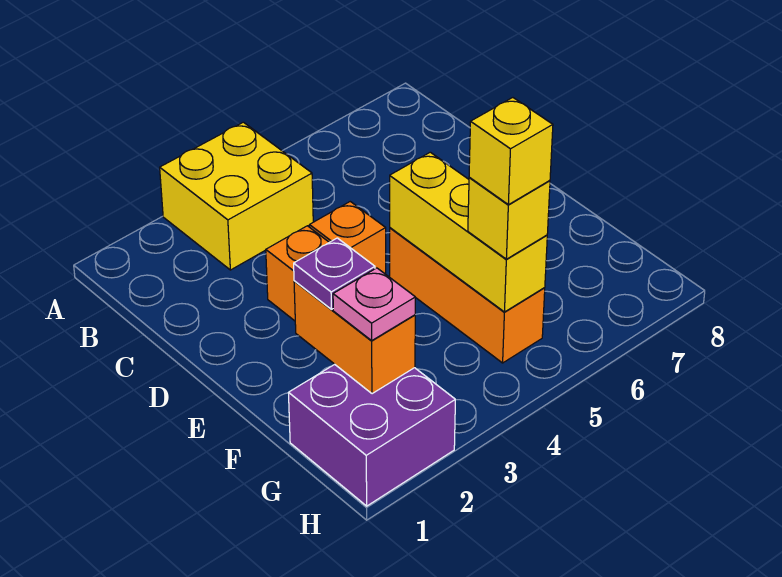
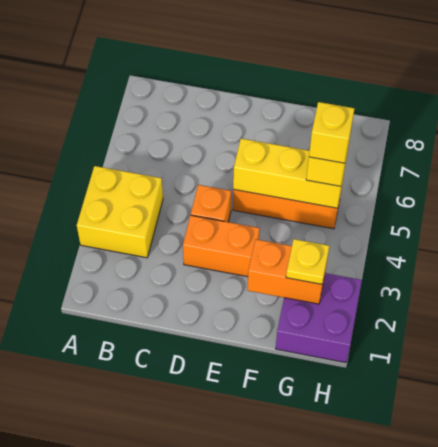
purple 1x1 plate [294,238,375,309] -> none
pink 1x1 plate [333,268,415,340] -> yellow 1x1 plate [286,239,329,284]

